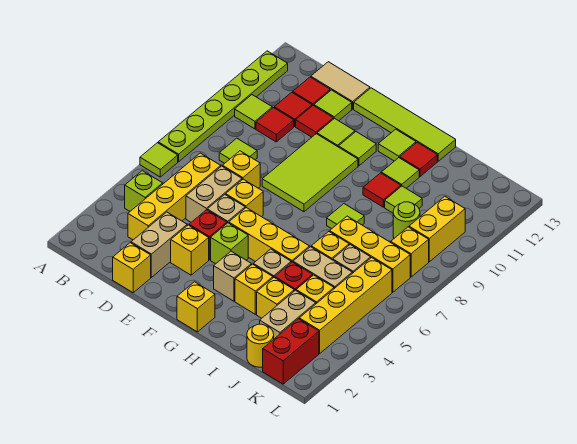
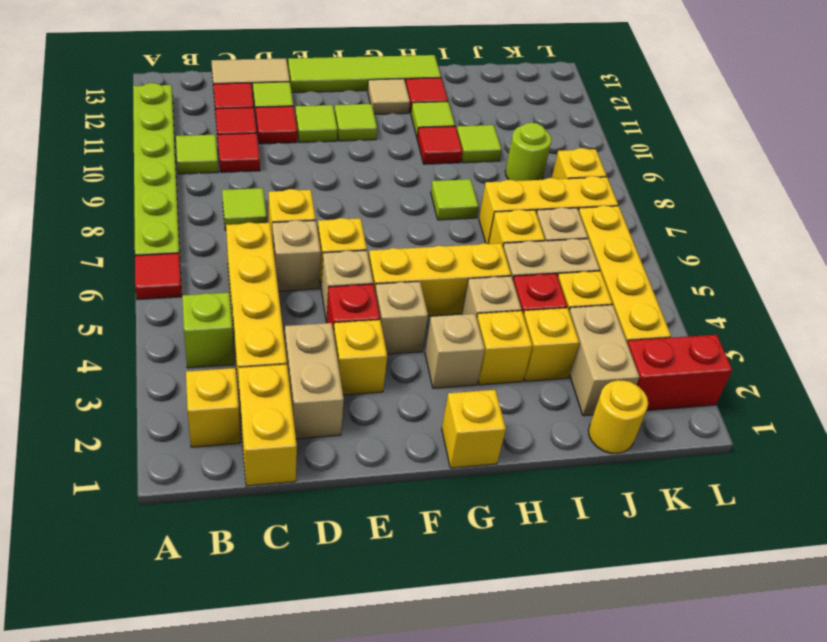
lime 1x1 tile [140,143,178,177] -> red 1x1 tile [135,253,182,299]
yellow 1x1 brick [113,243,151,293] -> yellow 1x1 brick moved to [186,368,240,447]
tan 1x2 brick [186,166,242,222] -> tan 1x1 brick [272,220,321,291]
lime 2x3 tile [262,134,358,212] -> none
lime 1x1 brick [211,223,248,264] -> tan 1x1 brick [375,282,428,354]
lime 1x1 tile [378,129,416,161] -> tan 1x1 tile [368,79,410,115]
red 1x2 brick [263,319,319,384] -> red 1x2 brick turned to [628,335,732,411]
yellow 1x2 brick [409,196,465,262] -> yellow 1x2 brick moved to [238,364,297,486]

